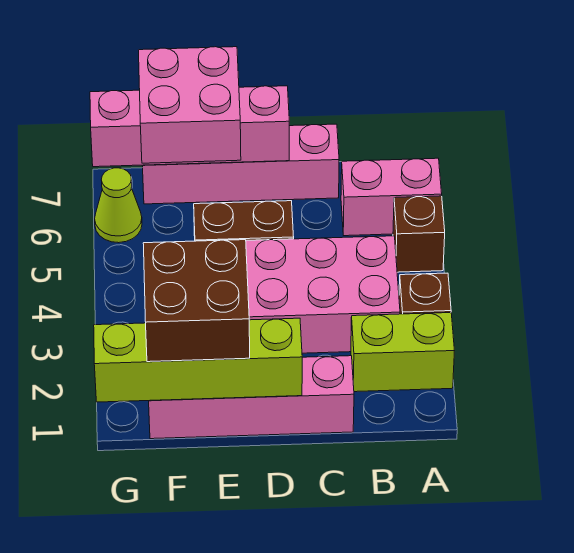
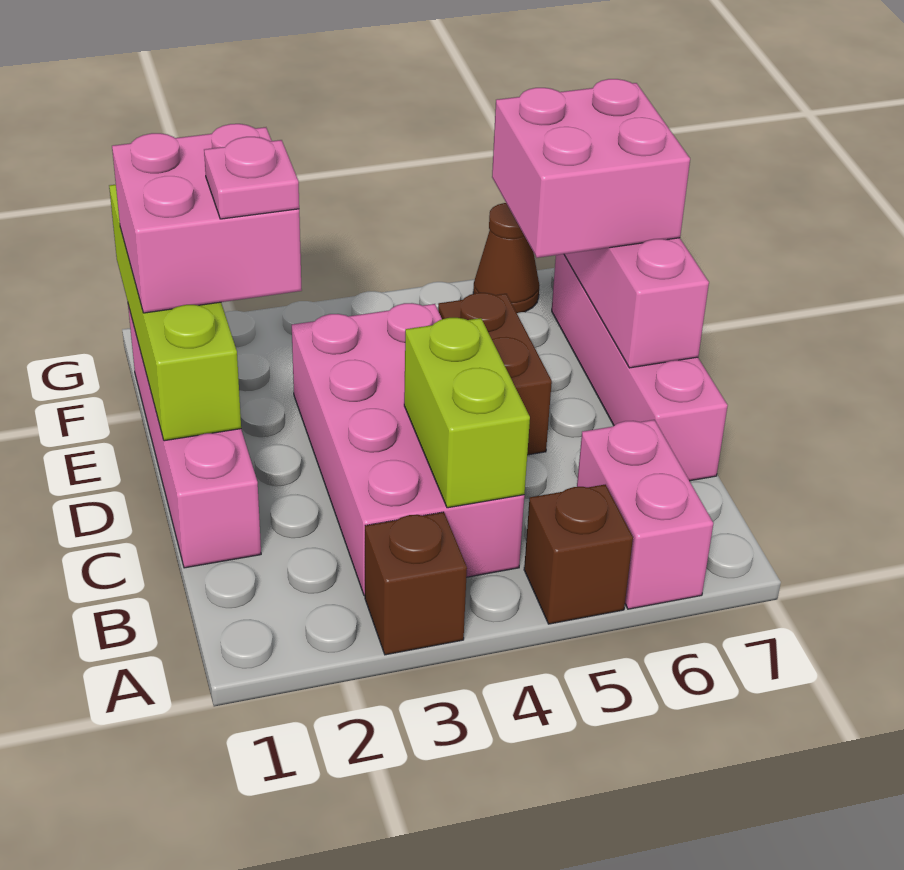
lime 1x2 brick [351,313,454,392] -> lime 1x2 brick moved to [404,318,530,508]
brown 2x2 brick [143,240,250,362] -> pink 2x2 brick [112,124,302,313]
none -> pink 1x1 plate [204,137,299,219]
lime 1x1 cone [95,168,142,243] -> brown 1x1 cone [473,203,540,313]

